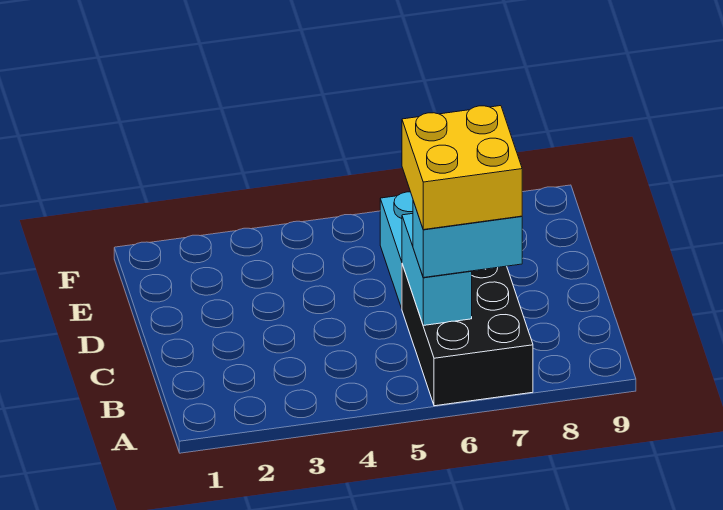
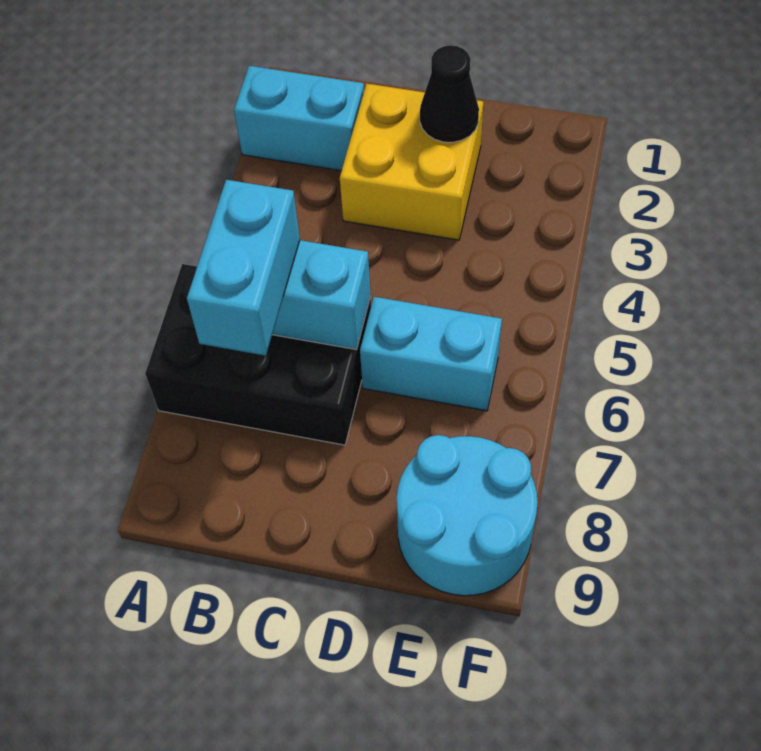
none -> cyan 1x2 brick [234,66,364,171]
yellow 2x2 brick [402,106,522,230] -> yellow 2x2 brick moved to [340,84,483,240]
none -> black 1x1 cone [420,45,479,142]
none -> cyan 2x2 round brick [397,435,538,596]

